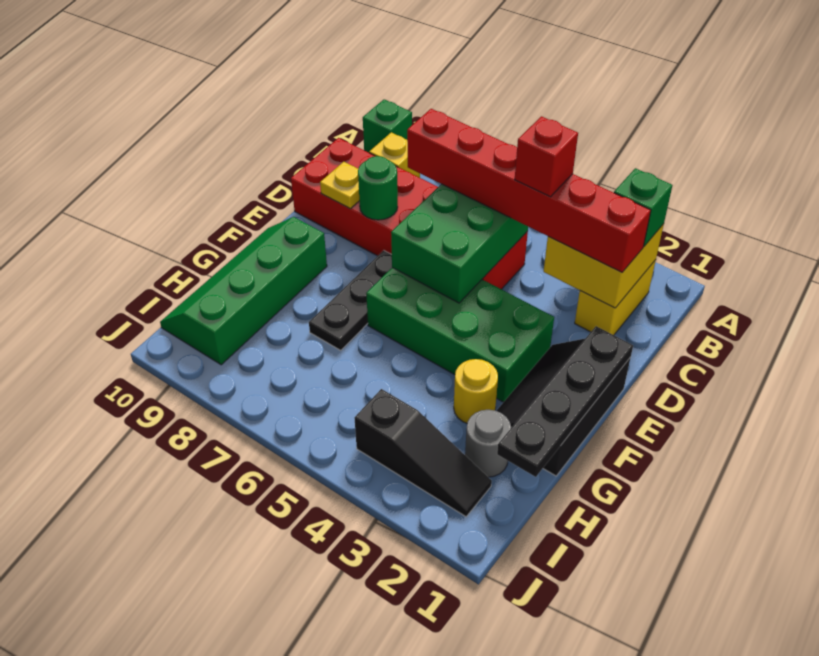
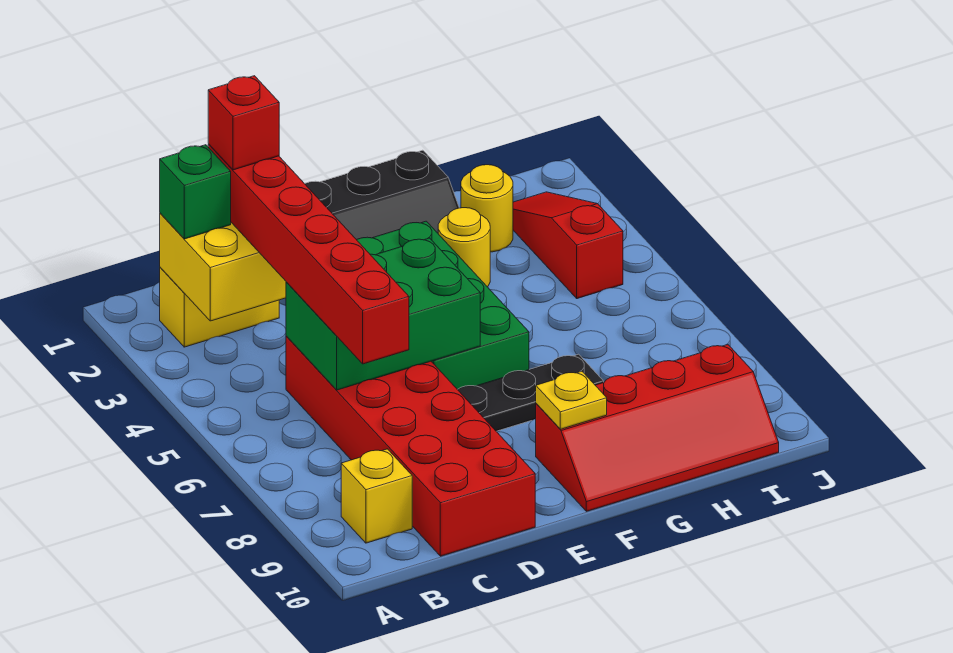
green 1x1 brick [363,99,412,153] -> none
red 1x1 brick [515,116,578,197] -> red 1x1 brick moved to [208,76,279,170]
green 1x1 round brick [358,156,398,220] -> none
yellow 1x1 plate [320,162,359,209] -> yellow 1x1 plate moved to [536,371,607,429]
black 1x4 plate [497,326,633,477] -> none
green 2x4 slope [160,217,327,365] -> red 2x4 slope [536,345,779,511]
grey 1x1 round brick [465,410,511,477] -> yellow 1x1 round brick [461,165,513,252]
black 1x3 slope [355,389,492,517] -> red 1x3 slope [513,192,623,299]

